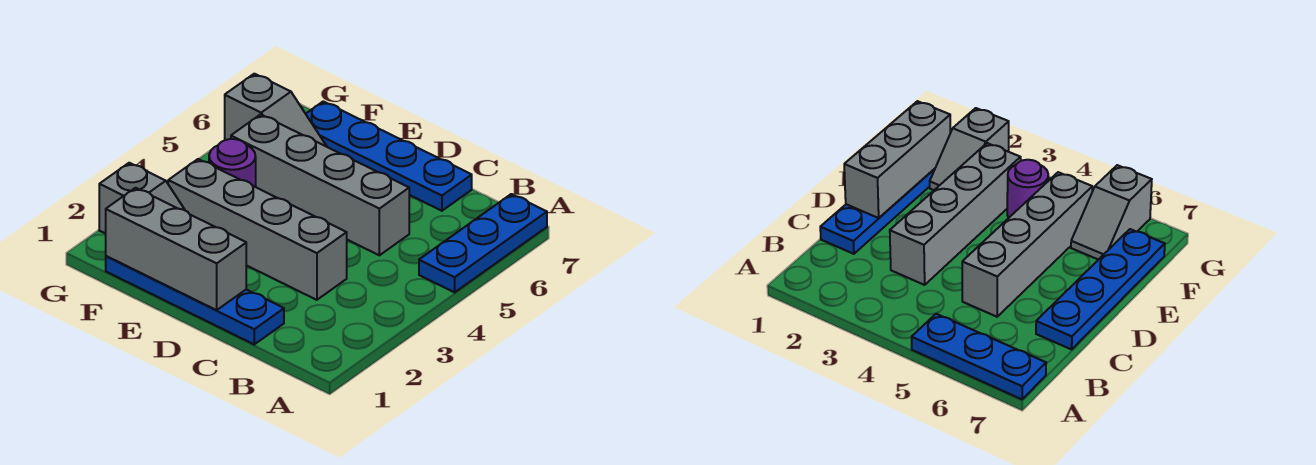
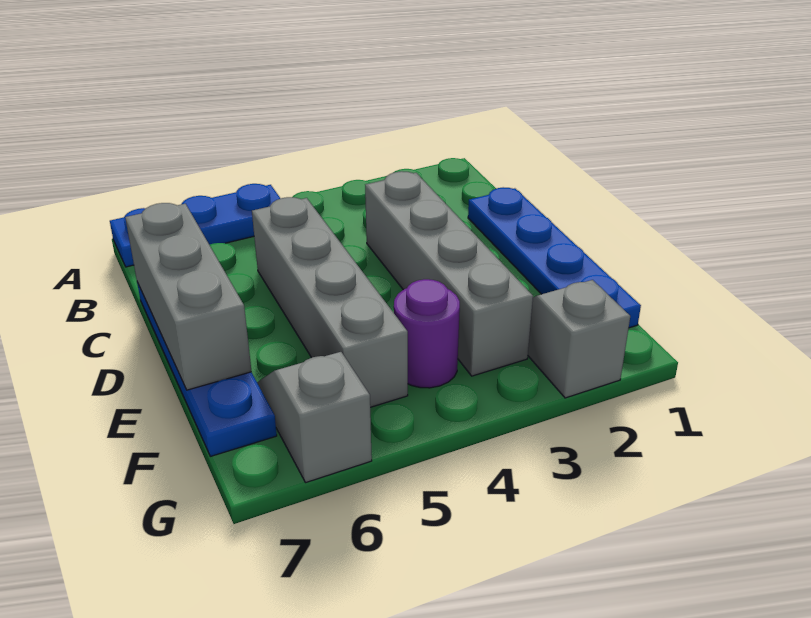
grey 1x3 brick [106,188,246,310] -> grey 1x3 brick moved to [125,203,252,390]

